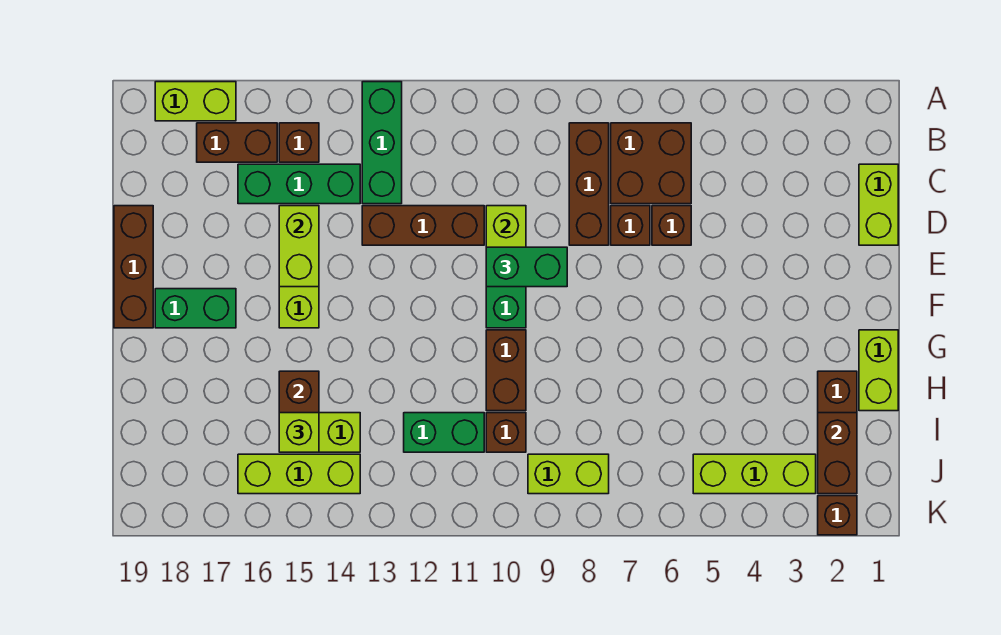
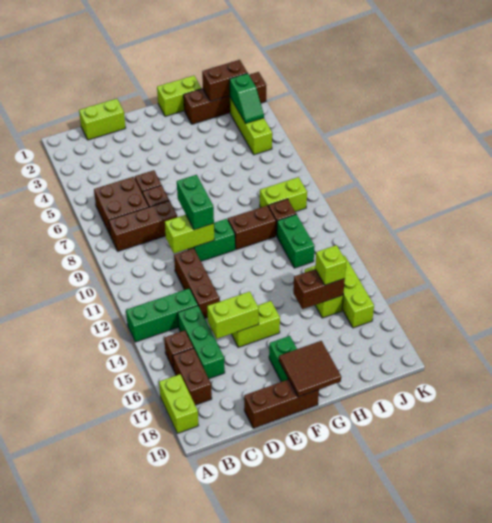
none -> brown 2x2 tile [279,341,341,397]
none -> green 1x2 slope [230,73,264,123]
lime 1x2 brick [528,454,609,494] -> lime 1x2 brick turned to [260,177,307,212]

